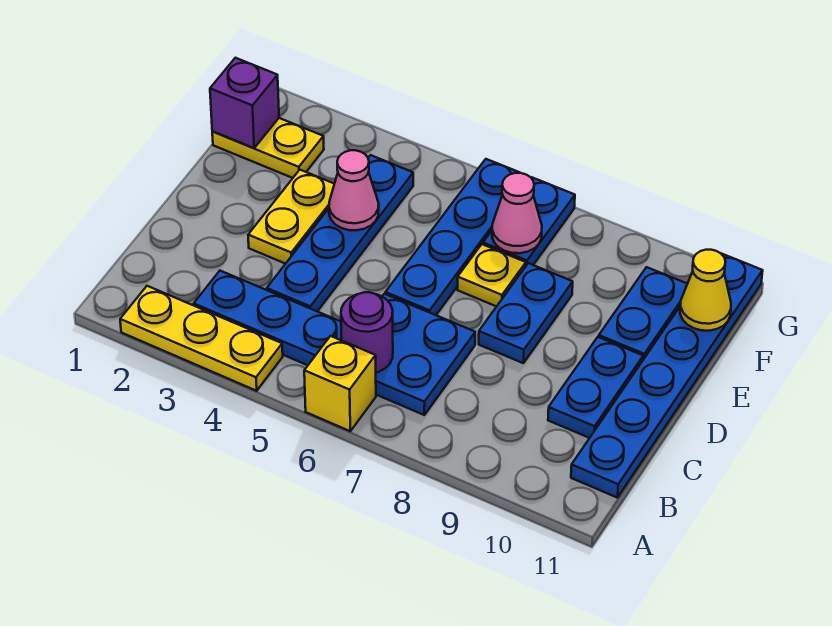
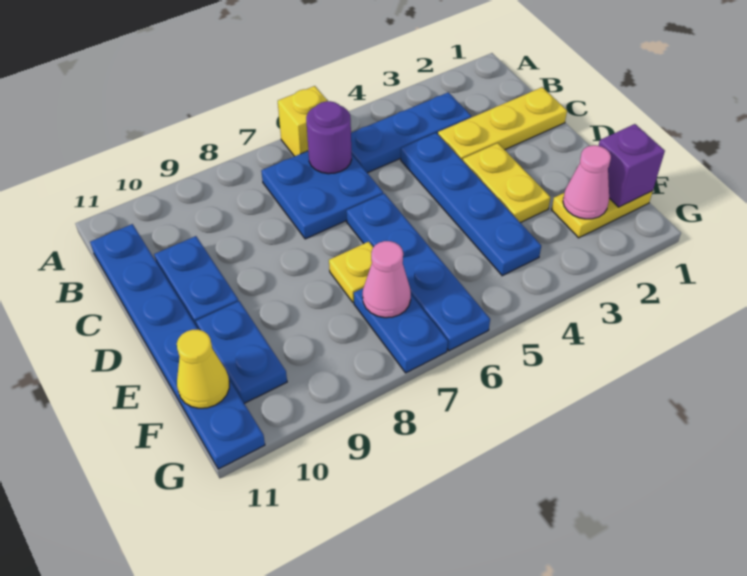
yellow 1x3 plate [120,286,283,391] -> yellow 1x3 plate moved to [438,87,567,161]
blue 1x2 plate [479,263,573,363] -> none
pink 1x1 cone [329,150,379,230] -> pink 1x1 cone moved to [563,145,611,219]

